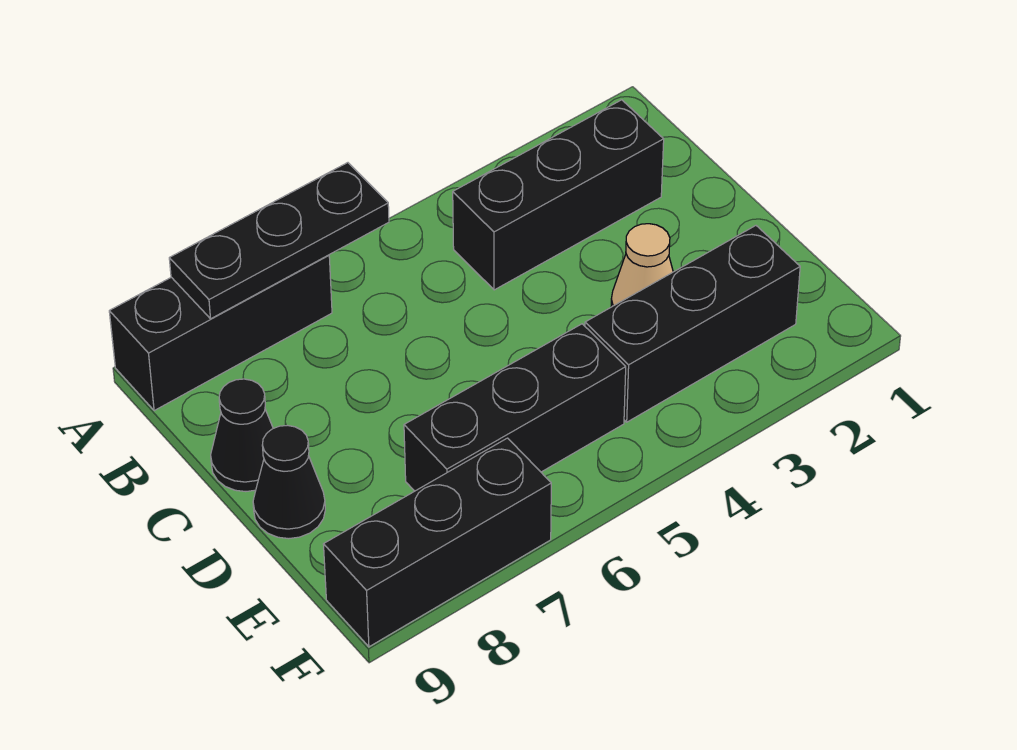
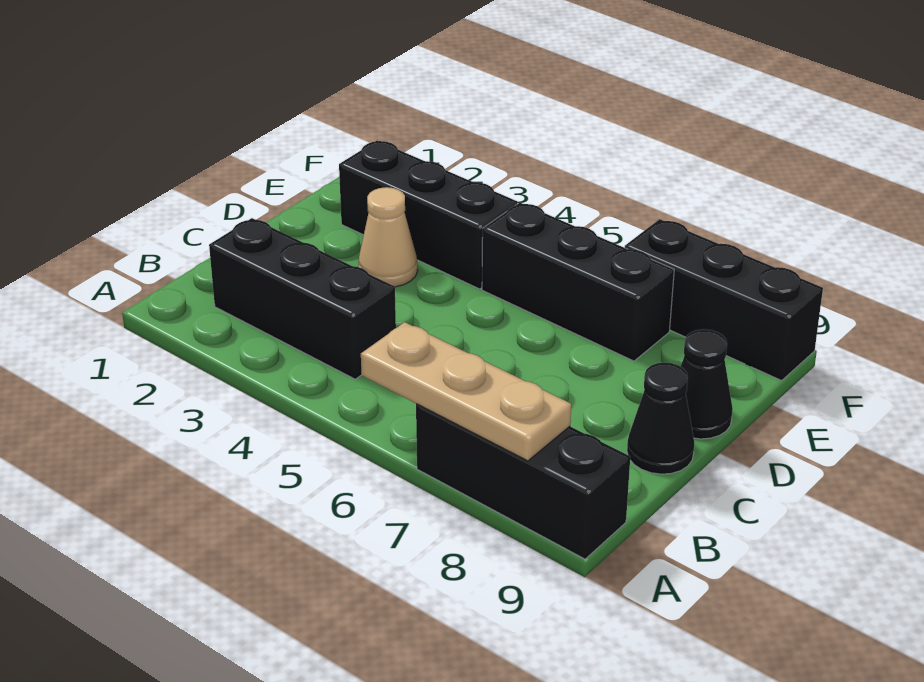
black 1x3 plate [169,163,389,319] -> tan 1x3 plate [361,322,571,461]

